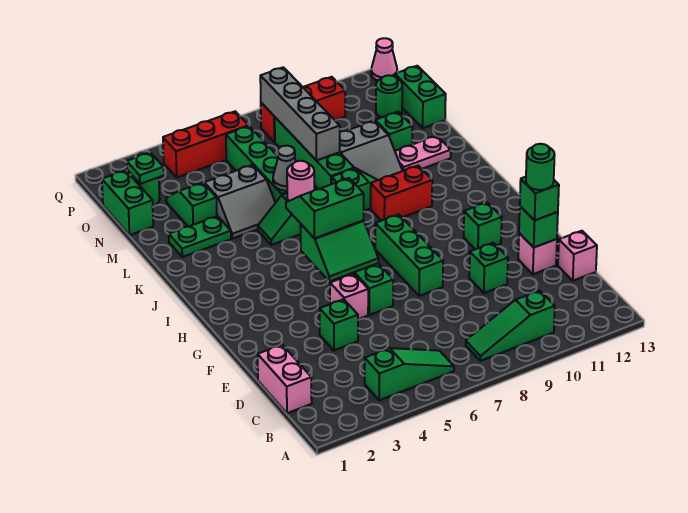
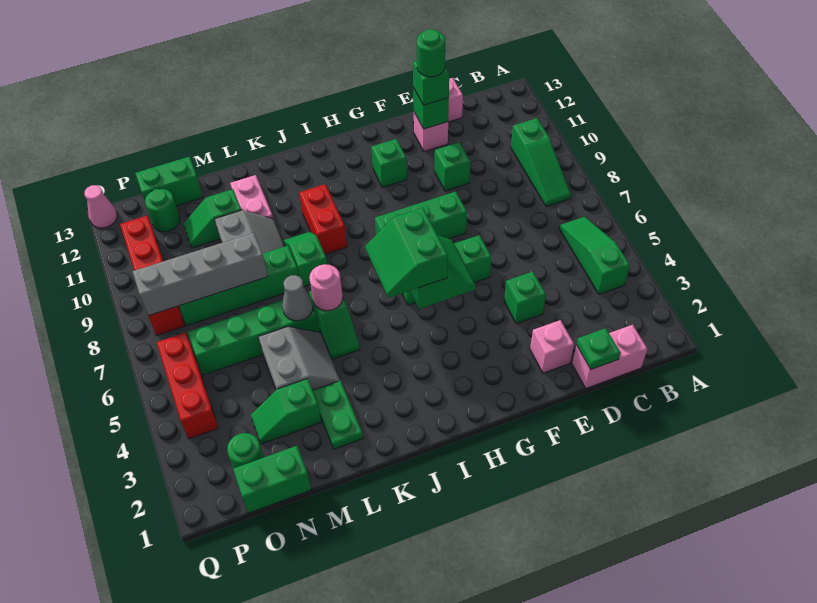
pink 1x1 brick [330,274,368,319] -> pink 1x1 brick moved to [530,320,574,373]
green 1x1 plate [127,153,164,184] -> green 1x1 plate moved to [576,328,620,369]
red 1x3 brick [261,77,345,142] -> red 1x4 brick [120,216,185,335]

